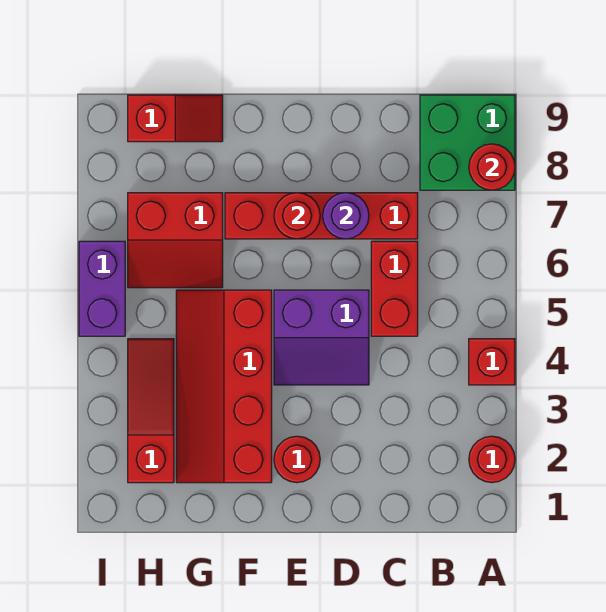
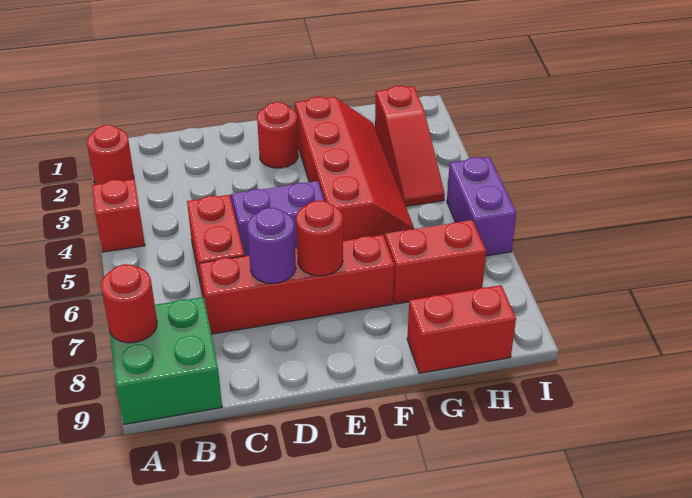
red 1x2 slope [128,95,223,142] -> red 1x2 brick [407,285,516,373]

